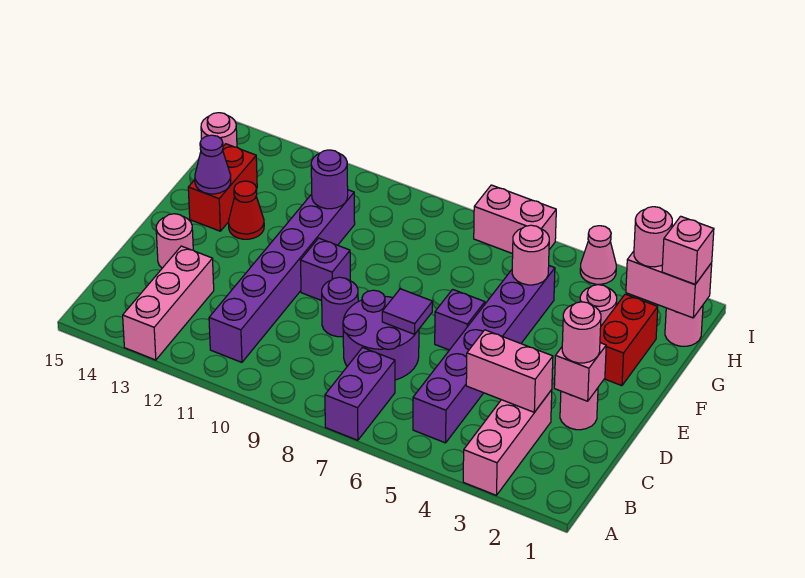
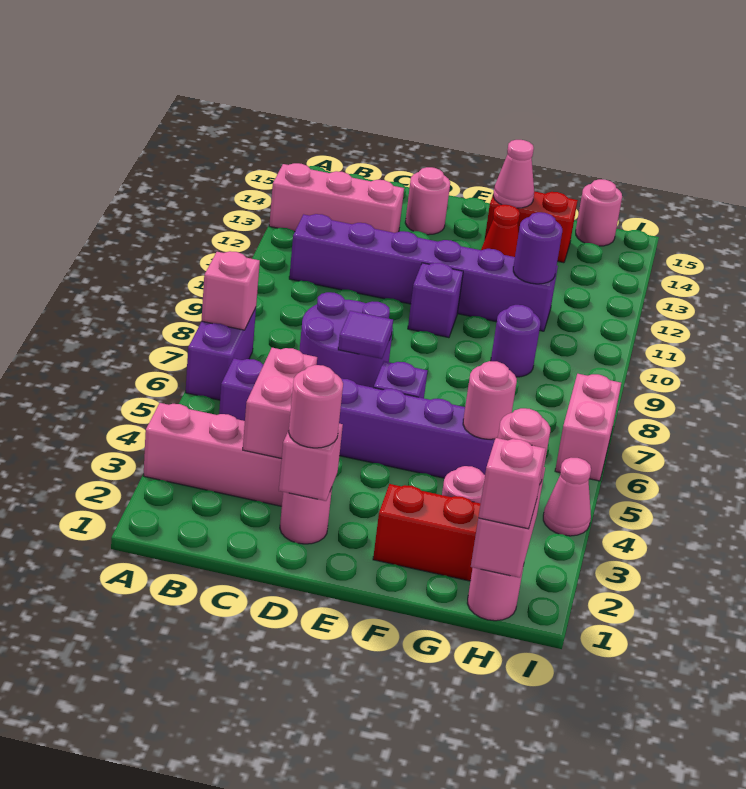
purple 1x2 brick [325,348,395,440] -> purple 1x2 brick turned to [185,308,256,400]
none -> pink 1x1 brick [201,251,260,330]
purple 1x1 round brick [322,277,358,337] -> purple 1x1 round brick moved to [491,305,540,377]
purple 1x1 cone [195,135,231,194] -> pink 1x1 cone [493,140,534,208]

